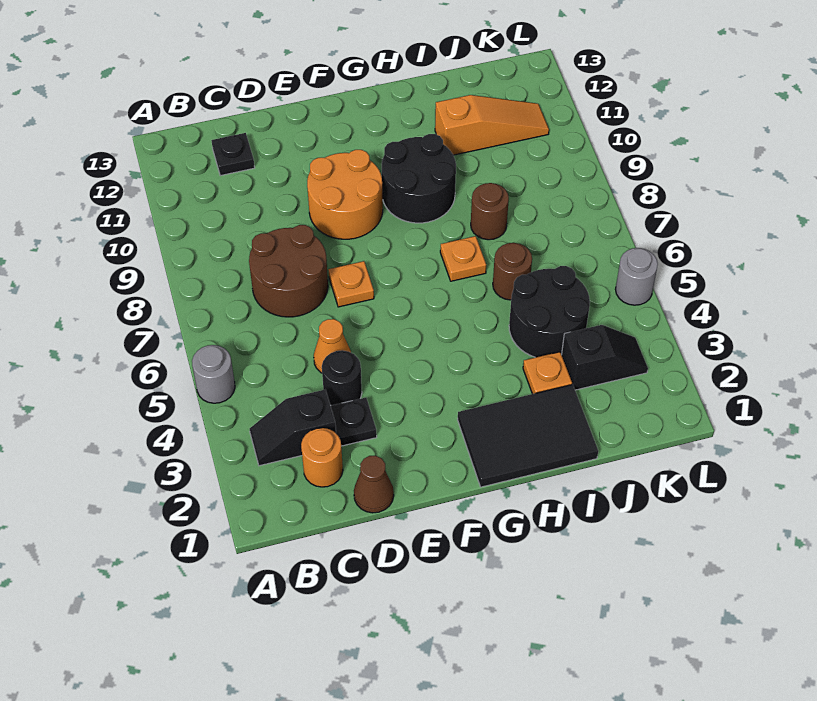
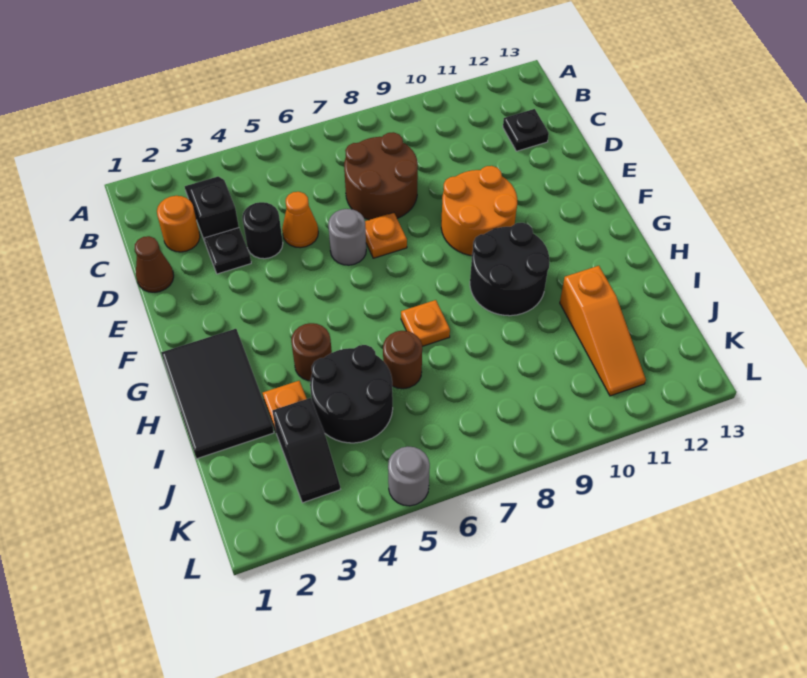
grey 1x1 round brick [192,345,235,403] -> grey 1x1 round brick moved to [328,209,366,265]
brown 1x1 round brick [471,183,509,240] -> brown 1x1 round brick moved to [291,323,332,381]

